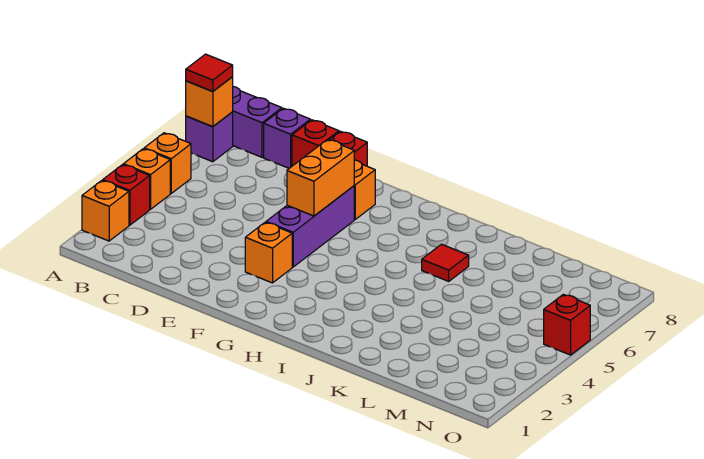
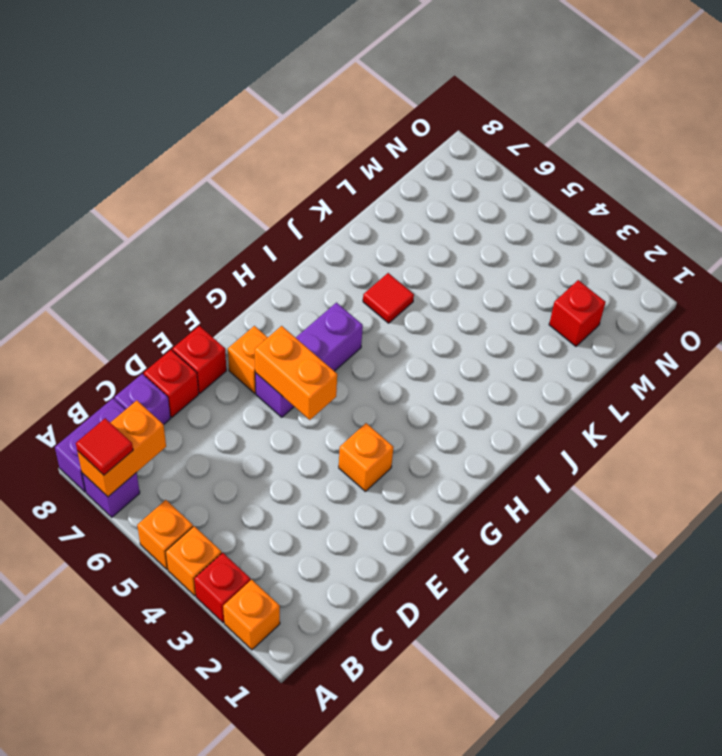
orange 1x1 brick [186,77,233,127] -> orange 1x2 brick [77,400,166,497]
purple 1x3 brick [266,186,354,267] -> purple 1x3 brick turned to [255,303,363,417]
red 1x1 brick [544,294,590,355] -> red 1x1 brick moved to [549,280,606,346]

